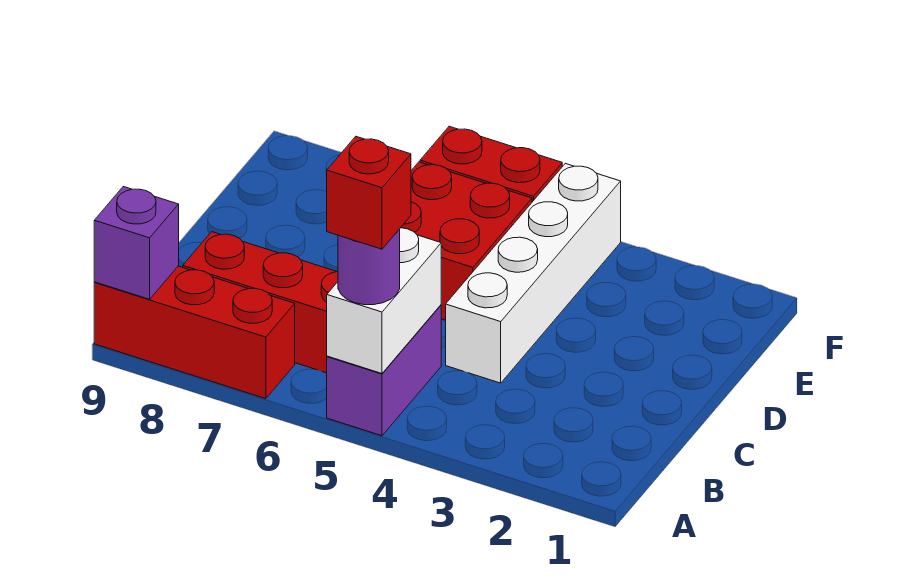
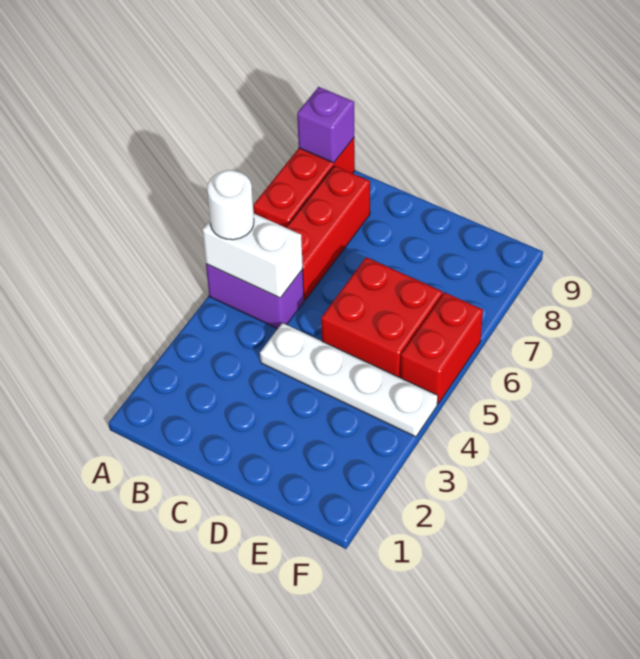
purple 1x1 round brick [338,229,400,305] -> white 1x1 round brick [207,170,254,240]
red 1x1 brick [327,137,411,249] -> none
white 1x4 brick [446,163,621,383] -> white 1x4 plate [260,323,438,437]

